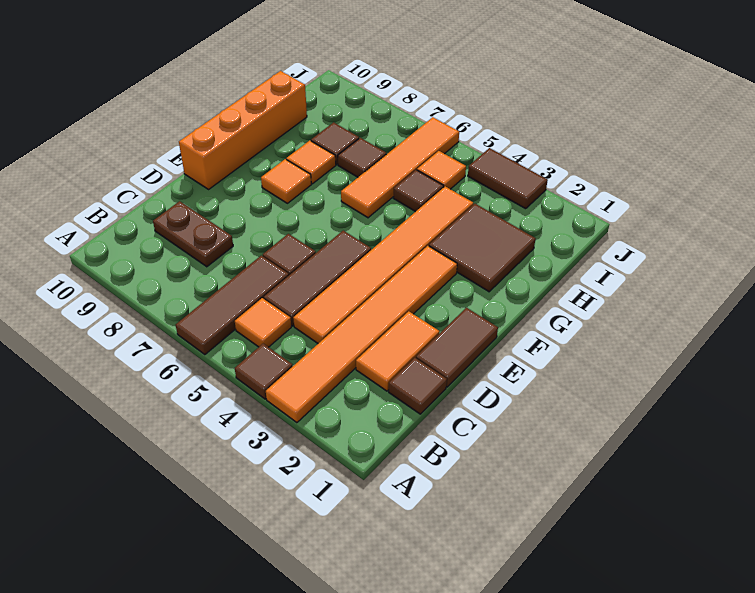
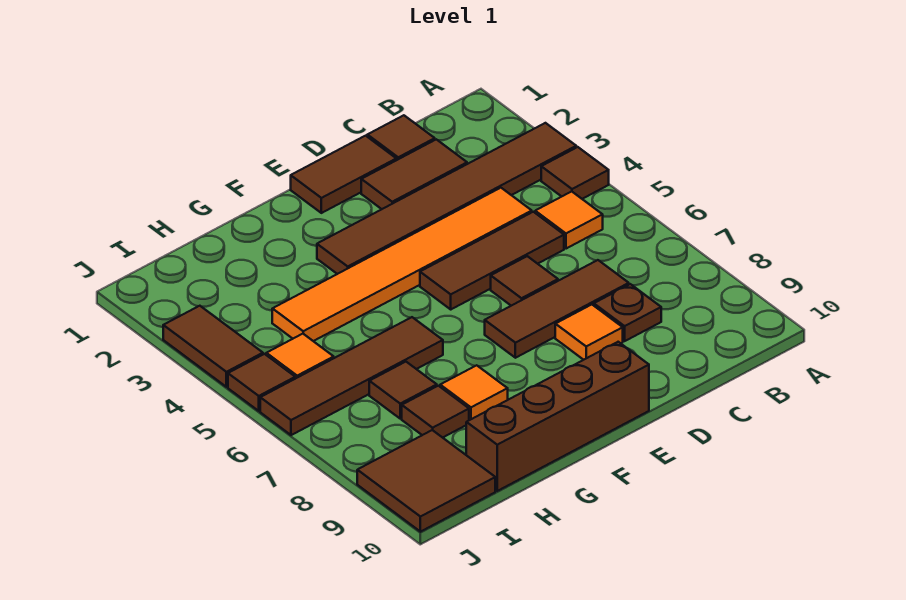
orange 1x6 tile [266,246,457,423] -> brown 1x6 tile [317,123,576,274]
brown 1x3 tile [176,256,289,355] -> brown 1x3 tile moved to [485,260,629,358]
orange 1x2 tile [356,311,440,391] -> brown 1x2 tile [361,139,467,209]
brown 1x2 plate [153,201,233,267] -> brown 1x1 plate [594,284,661,341]
orange 1x4 brick [179,71,307,189] -> brown 1x4 brick [466,342,649,491]
orange 1x1 tile [261,159,311,203] -> orange 1x1 tile moved to [555,305,623,360]
brown 2x2 tile [429,204,536,292] -> brown 2x2 tile moved to [357,430,495,532]
orange 1x4 tile [341,117,459,218] -> brown 1x4 tile [260,317,443,435]
brown 1x1 tile [393,170,444,212] -> brown 1x1 tile moved to [228,354,295,411]

